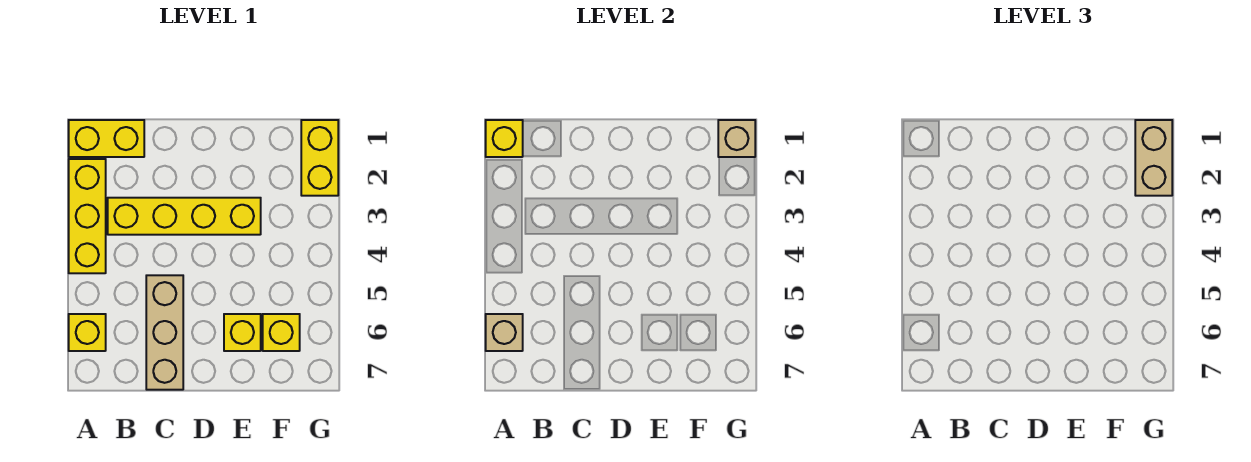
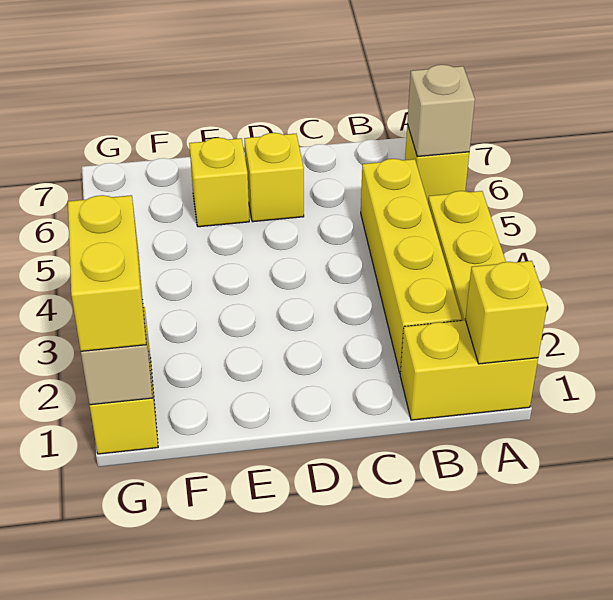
yellow 1x4 brick [108,198,261,235] -> yellow 1x4 brick turned to [361,159,462,373]
tan 1x3 brick [146,275,183,390] -> none
yellow 1x1 brick [263,314,300,351] -> yellow 1x1 brick moved to [244,133,304,222]
tan 1x2 brick [1135,120,1172,196] -> yellow 1x2 brick [68,195,146,351]

